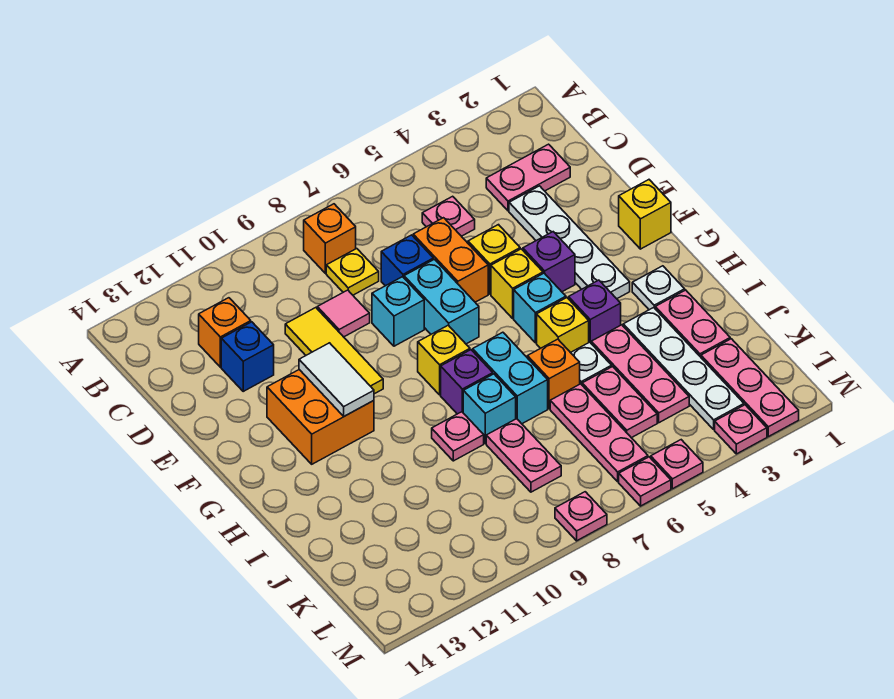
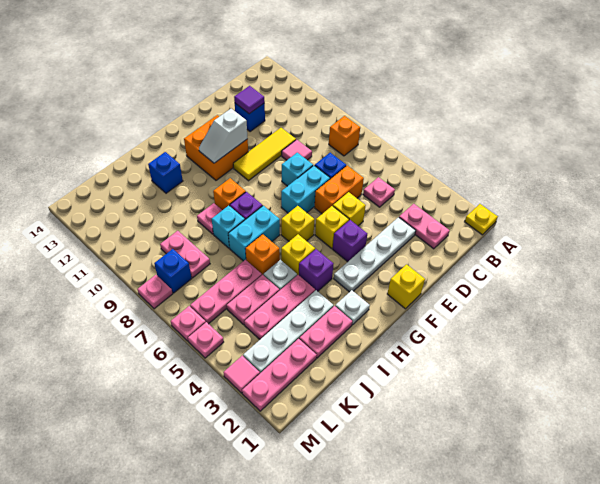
yellow 1x1 plate [326,249,379,295] -> yellow 1x1 plate moved to [465,204,498,235]
orange 1x1 brick [199,298,251,367] -> orange 1x1 brick moved to [213,178,246,210]
none -> purple 1x1 tile [234,86,265,114]
white 1x2 tile [299,343,374,416] -> white 1x2 slope [199,109,248,163]
cyan 1x1 brick [514,273,566,343] -> none
yellow 1x1 brick [418,325,470,395] -> yellow 1x1 brick moved to [281,206,314,241]
none -> blue 1x1 brick [148,152,183,193]
pink 1x2 plate [486,419,561,492] -> pink 1x2 plate turned to [160,231,210,278]
none -> blue 1x1 brick [154,249,192,293]
pink 1x1 plate [715,405,767,454] -> pink 1x1 tile [223,356,260,393]

